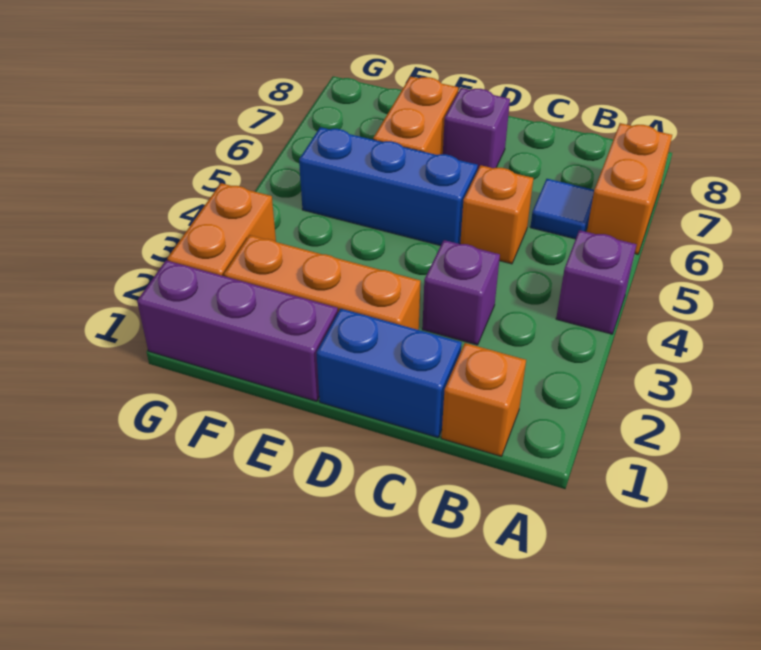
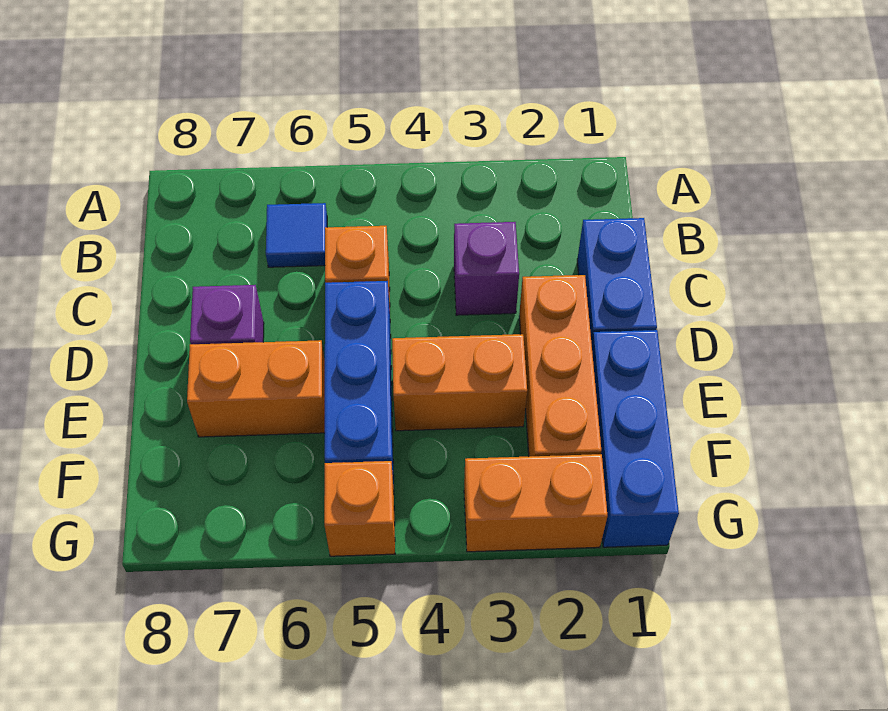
purple 1x1 brick [556,230,637,334] -> none
orange 1x2 brick [587,123,672,254] -> orange 1x2 brick moved to [392,334,527,431]
orange 1x1 brick [441,343,526,456] -> orange 1x1 brick moved to [324,461,395,556]
purple 1x3 brick [137,260,338,401] -> blue 1x3 brick [592,330,679,547]

